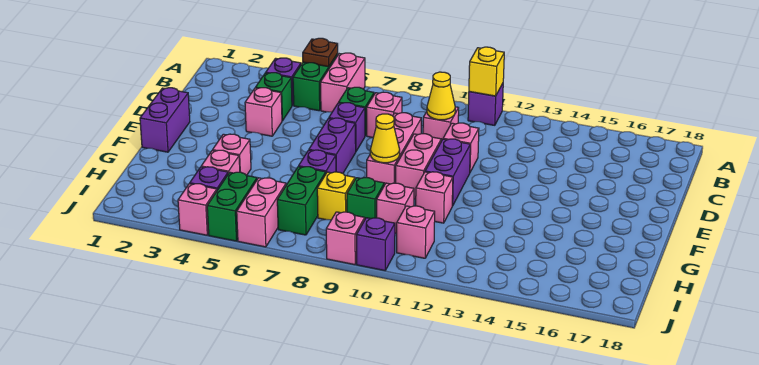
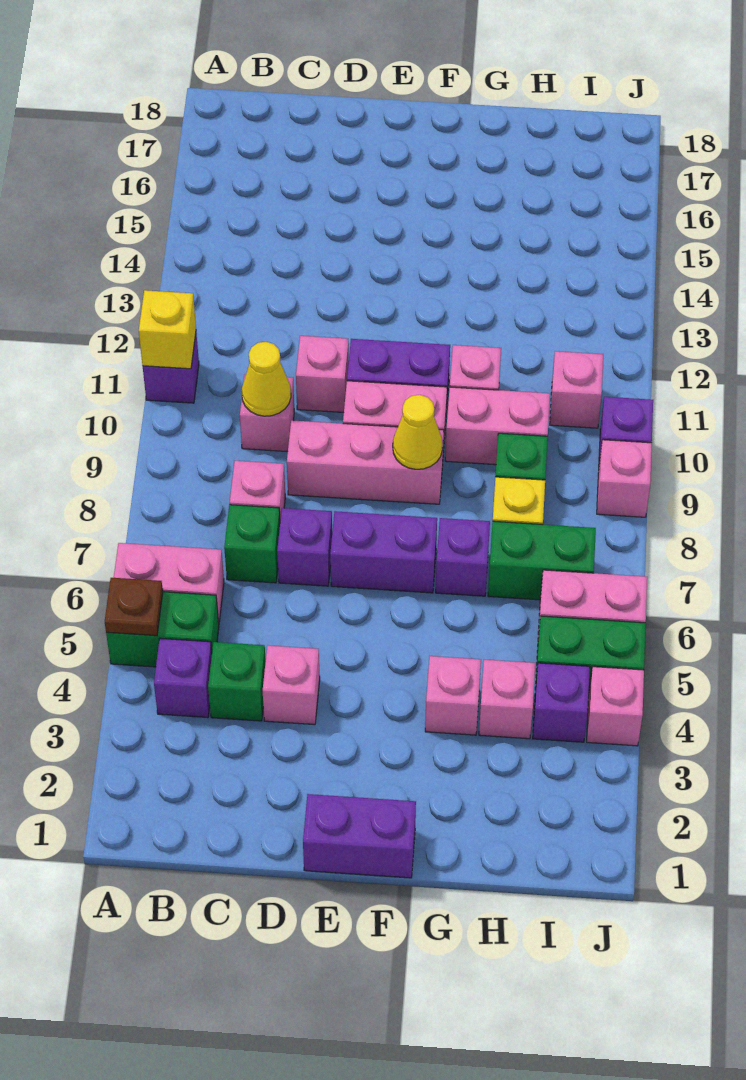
pink 1x1 brick [377,183,414,233] -> pink 1x2 brick [445,387,550,465]

